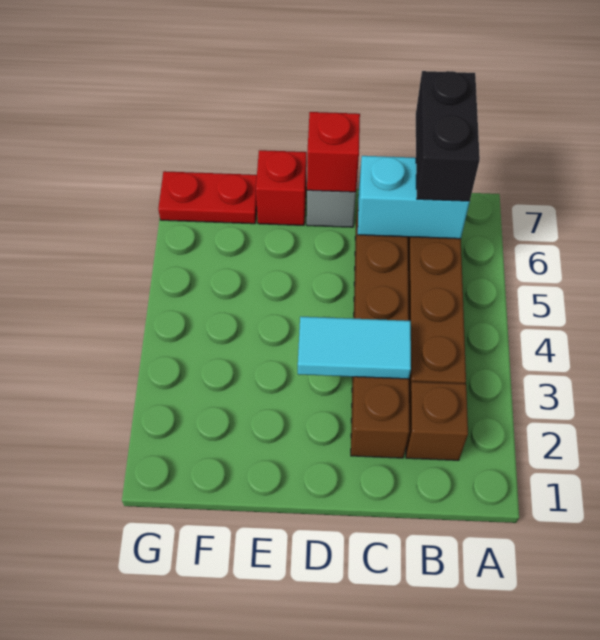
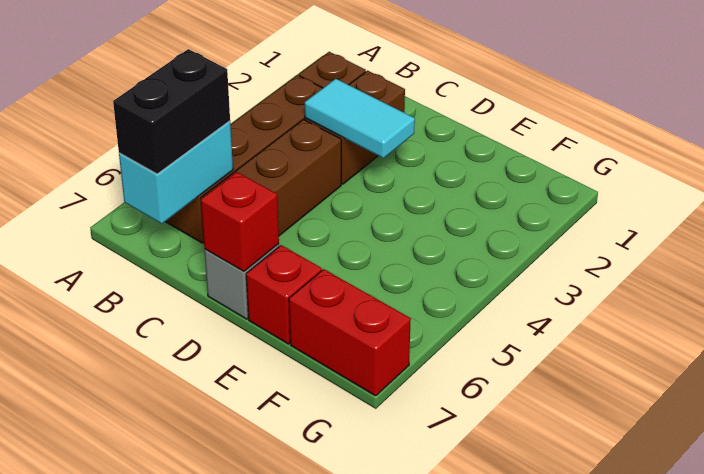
cyan 1x2 brick [358,156,470,239] -> cyan 1x2 brick turned to [119,121,233,224]
red 1x2 plate [158,171,257,224] -> red 1x2 brick [289,269,411,396]

